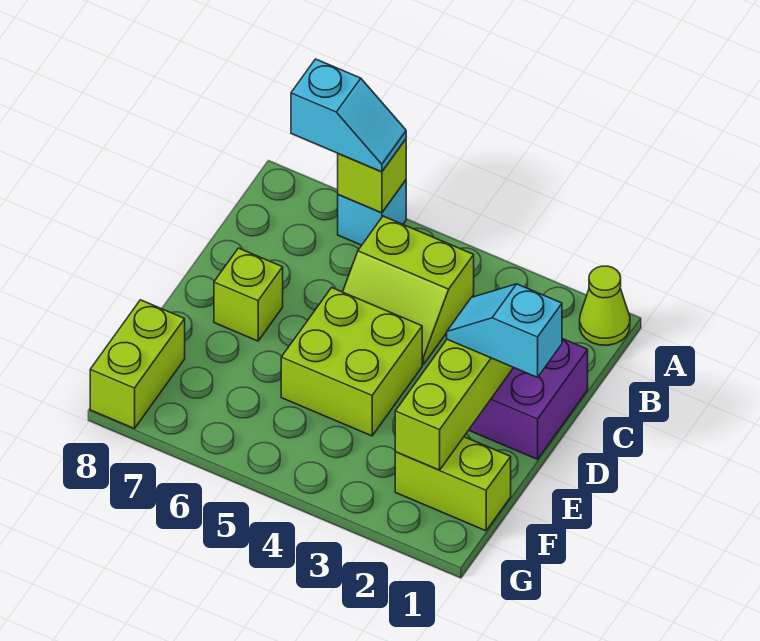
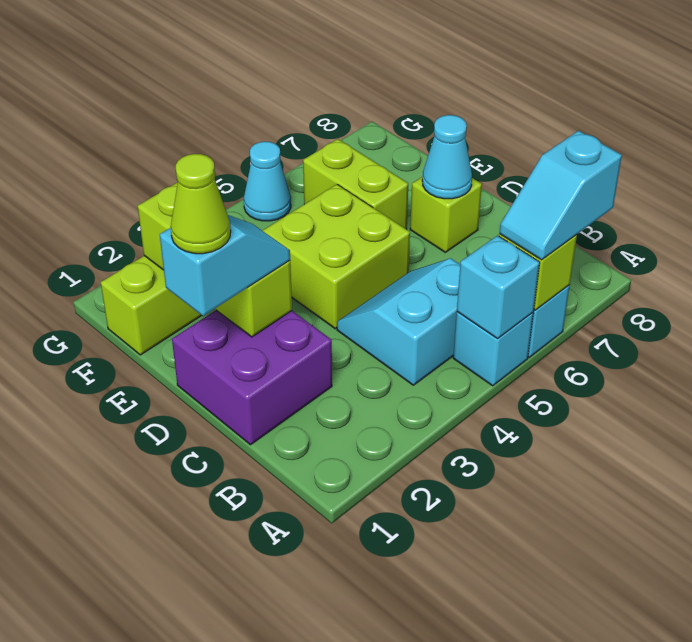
lime 1x1 cone [580,266,630,345] -> lime 1x1 cone moved to [171,154,231,254]
none -> cyan 1x1 brick [453,312,533,386]
none -> cyan 1x1 brick [457,236,540,339]
lime 2x2 slope [343,216,474,365] -> cyan 2x2 slope [337,258,460,385]
none -> cyan 1x1 cone [422,115,472,199]
lime 1x2 brick [90,300,185,429] -> lime 1x2 brick moved to [303,139,408,229]
none -> cyan 1x1 cone [244,142,291,221]

